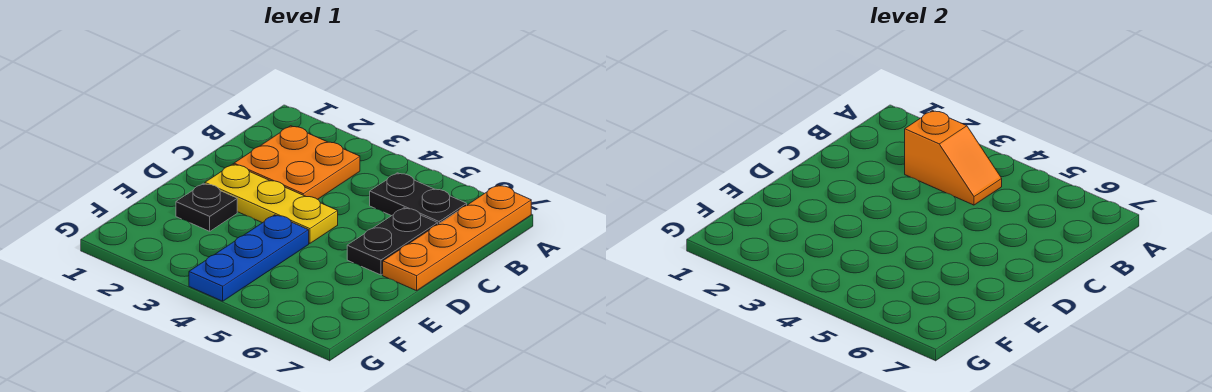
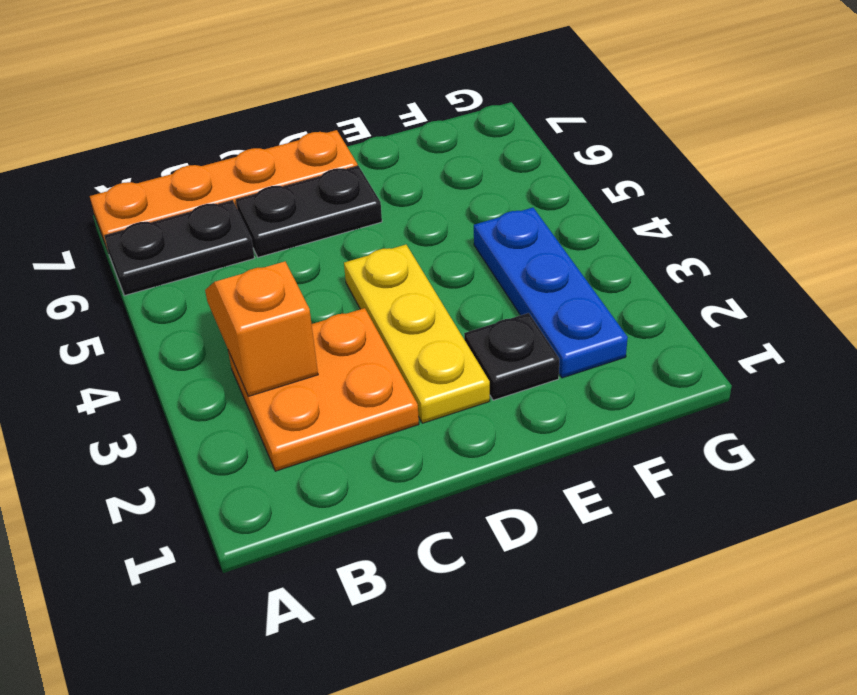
black 1x2 plate [370,173,467,224] -> black 1x2 plate turned to [104,200,254,296]
blue 1x3 plate [189,215,309,301] -> blue 1x3 plate turned to [474,208,628,378]

